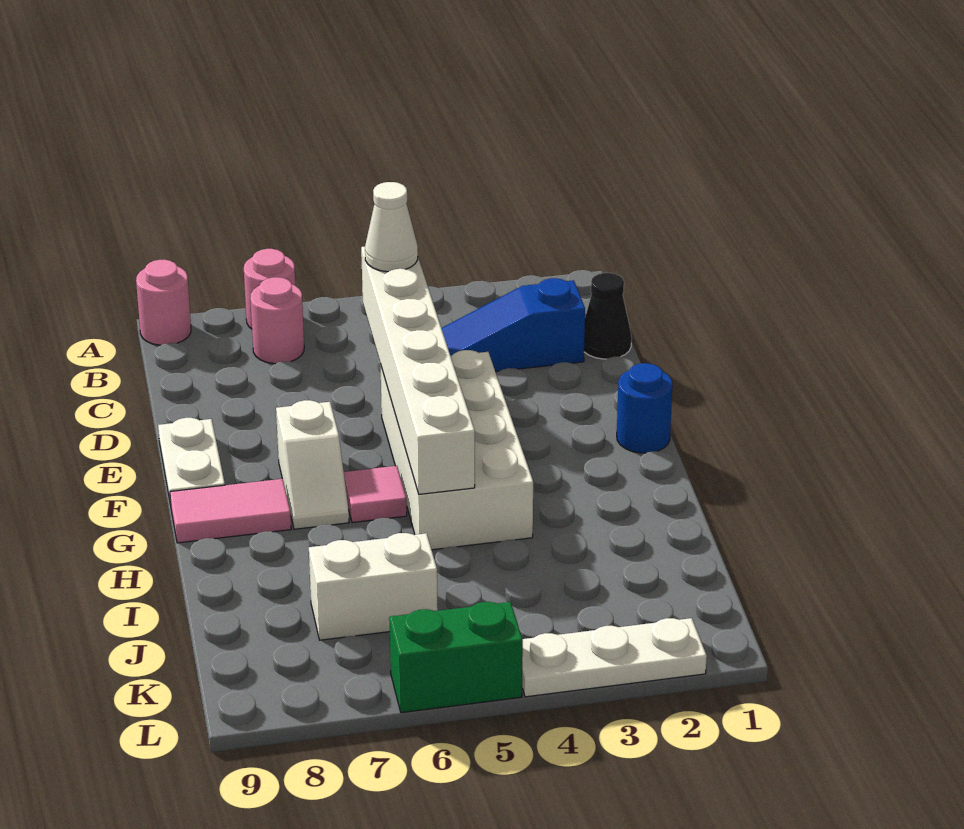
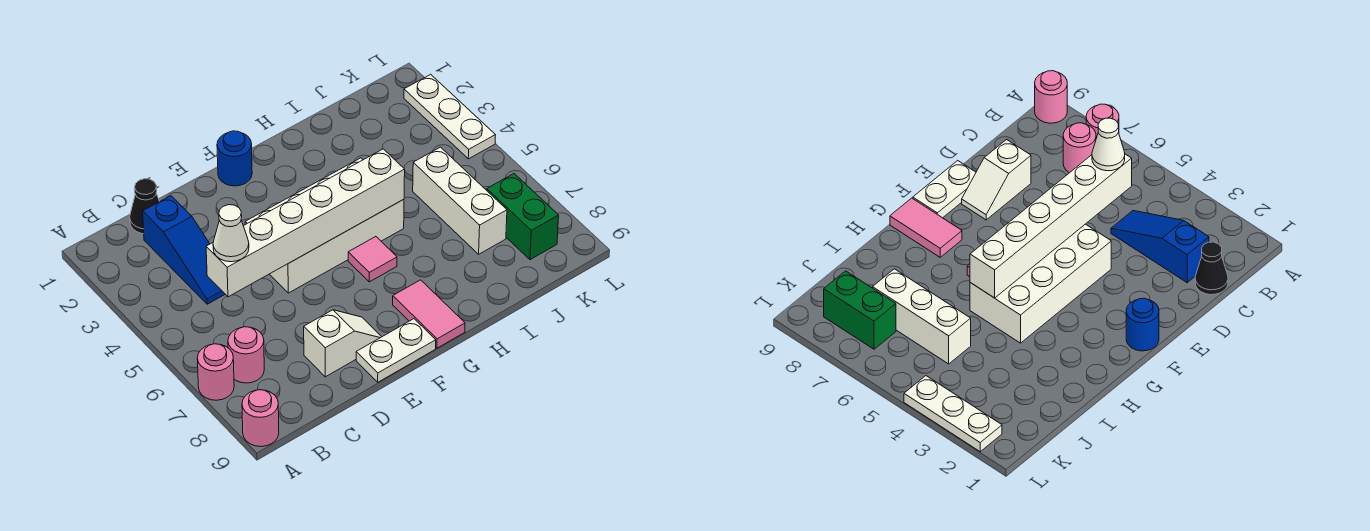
white 1x2 slope [276,400,349,529] -> white 1x2 slope moved to [304,310,381,377]
white 1x2 brick [309,533,438,640] -> white 1x3 brick [413,147,507,254]
green 1x2 brick [389,602,523,713] -> green 1x2 brick moved to [487,174,559,260]

